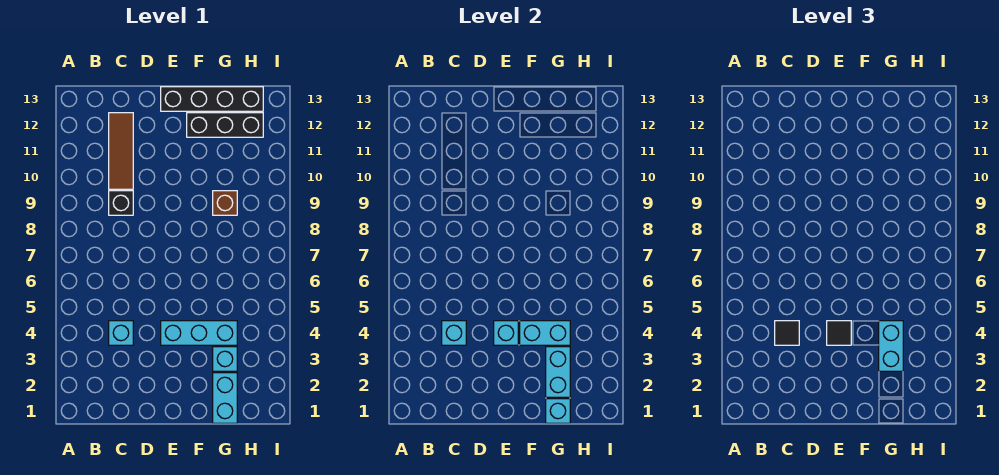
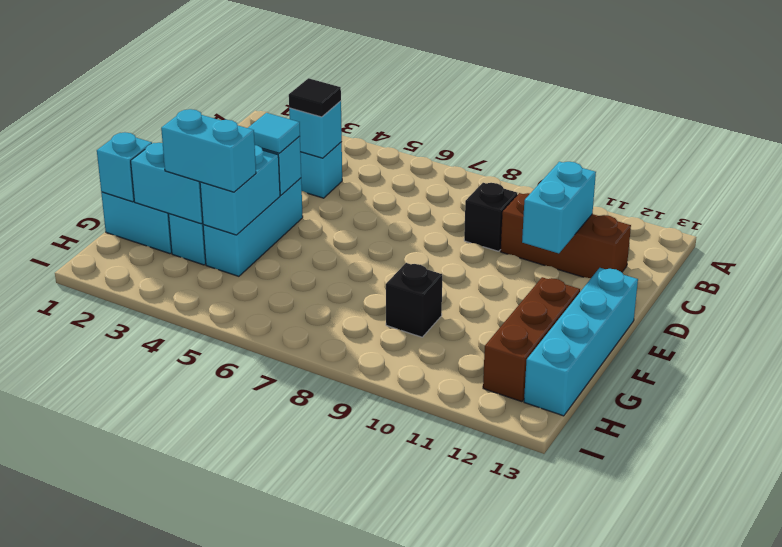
brown 1x3 tile [109,113,133,189] -> brown 1x3 brick [501,193,631,278]
none -> cyan 1x2 brick [522,162,596,253]
black 1x1 tile [827,321,851,345] -> cyan 1x1 tile [248,113,300,153]
black 1x4 brick [161,87,263,111] -> cyan 1x4 brick [524,268,638,416]
black 1x3 brick [187,113,263,137] -> brown 1x3 brick [483,277,580,402]
brown 1x1 brick [213,191,237,215] -> black 1x1 brick [386,263,442,337]

